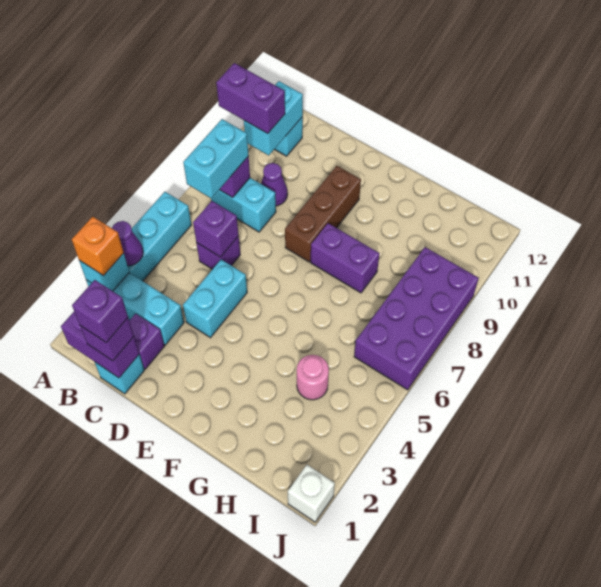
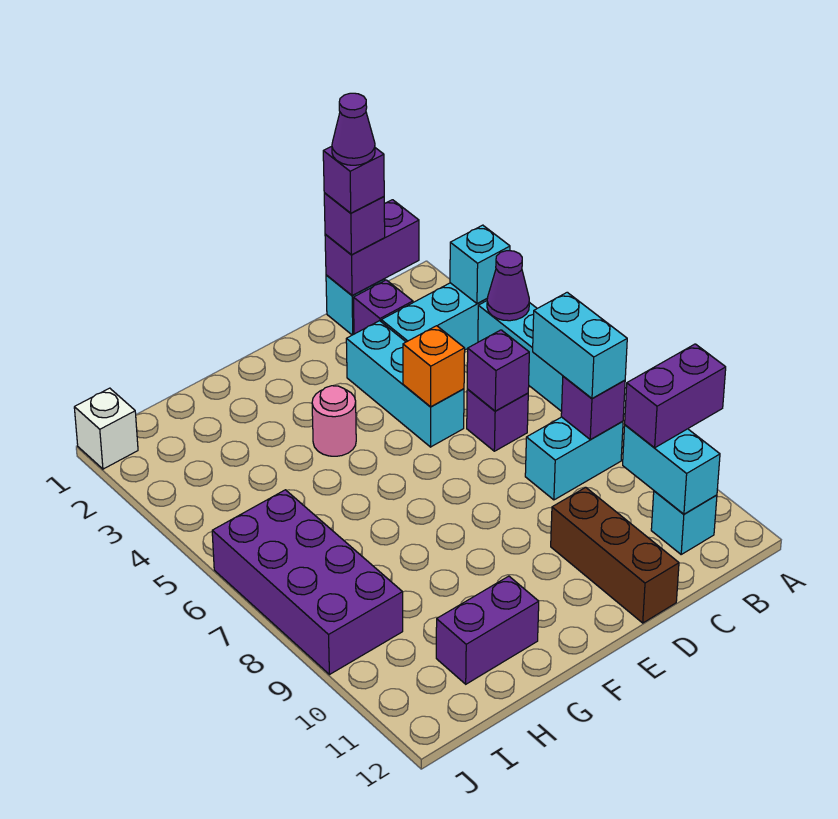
orange 1x1 brick [72,217,124,276] -> orange 1x1 brick moved to [403,326,465,407]
purple 1x1 cone [261,163,288,206] -> purple 1x1 cone moved to [332,93,375,165]
cyan 1x2 brick [183,260,247,338] -> cyan 1x3 brick [346,321,464,447]
brown 1x3 brick [285,166,361,262] -> brown 1x3 brick moved to [551,487,679,623]
purple 1x2 brick [311,223,380,293] -> purple 1x2 brick moved to [436,576,539,684]
pink 1x1 round brick [297,355,329,400] -> pink 1x1 round brick moved to [312,386,356,456]

